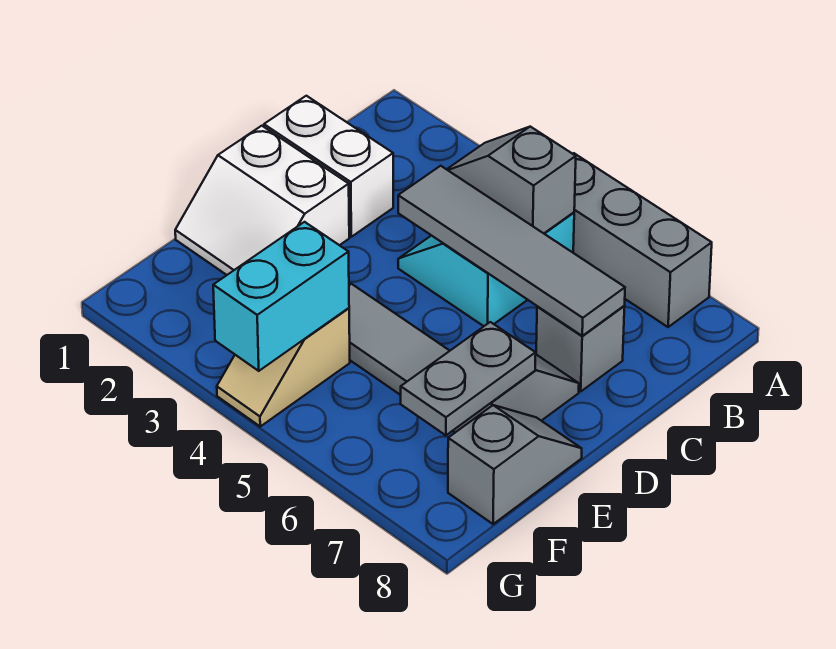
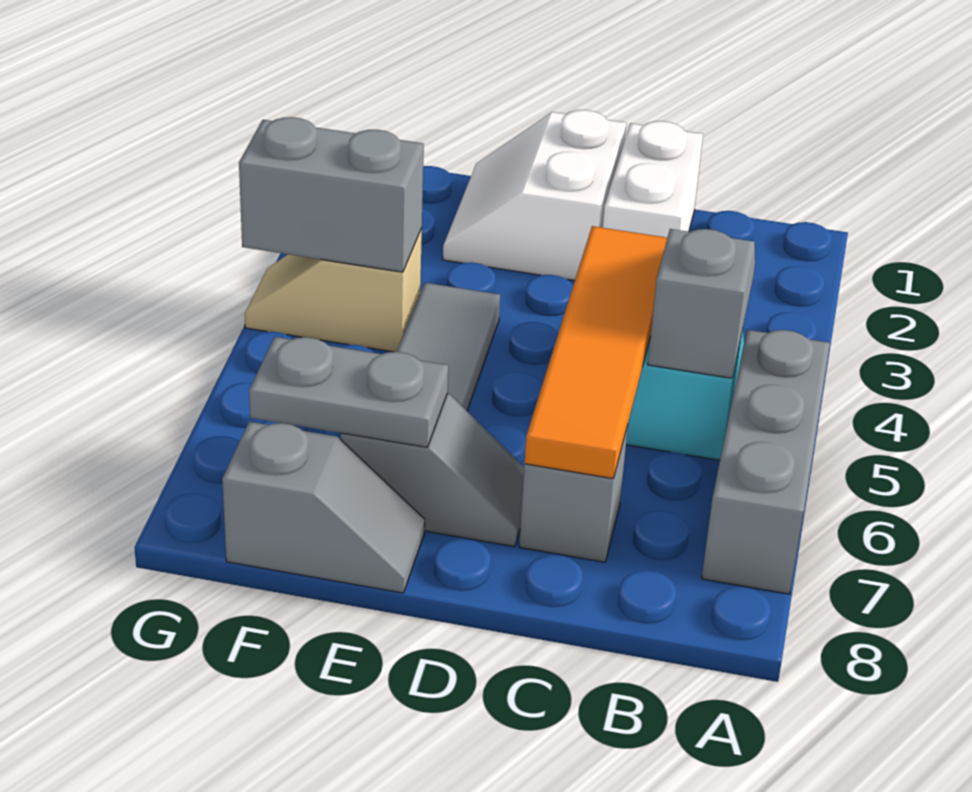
grey 1x4 tile [398,166,625,336] -> orange 1x4 tile [525,226,667,479]
cyan 1x2 brick [213,222,349,371] -> grey 1x2 brick [239,117,424,272]

